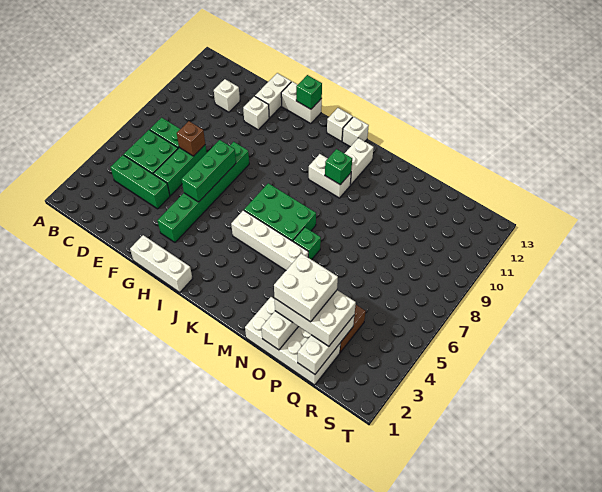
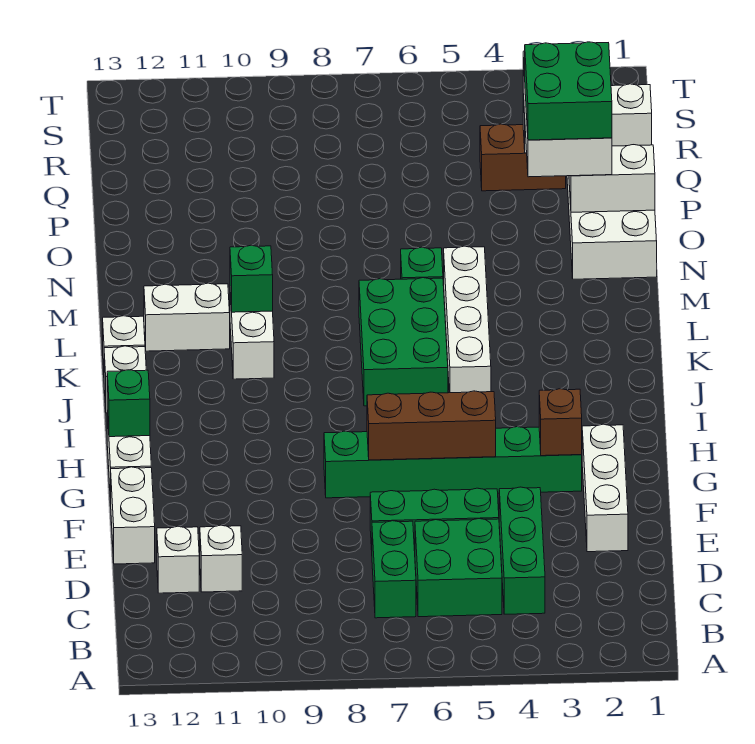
brown 1x1 brick [177,121,205,156] -> brown 1x1 brick moved to [539,389,582,456]
white 1x1 brick [243,96,269,130] -> white 1x1 brick moved to [157,526,199,593]
white 1x2 brick [255,73,291,118] -> white 1x2 brick turned to [111,467,155,564]
white 1x3 brick [130,235,193,292] -> white 1x3 brick moved to [582,424,628,552]
green 1x3 brick [181,140,236,202] -> brown 1x3 brick [367,391,496,460]
white 2x2 brick [274,253,338,322] -> green 2x2 brick [525,42,612,140]

